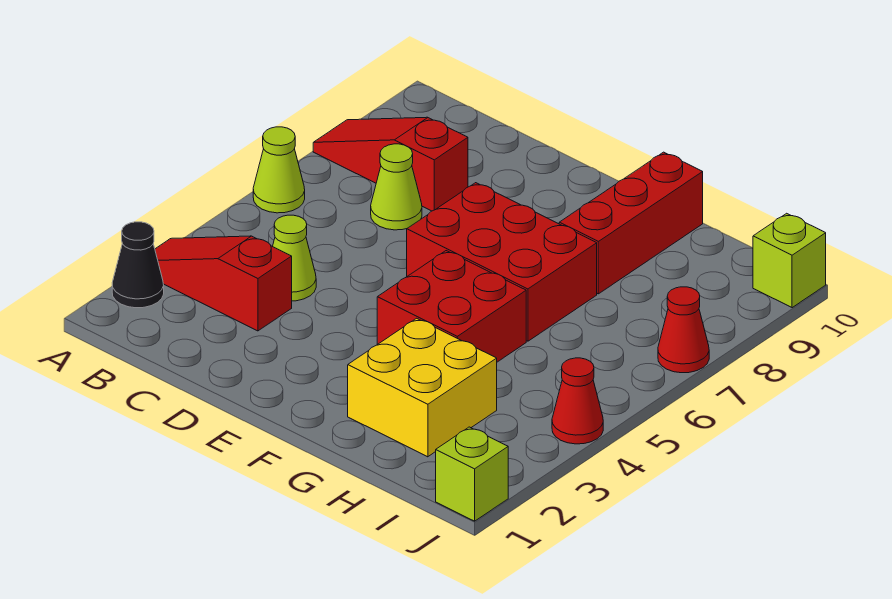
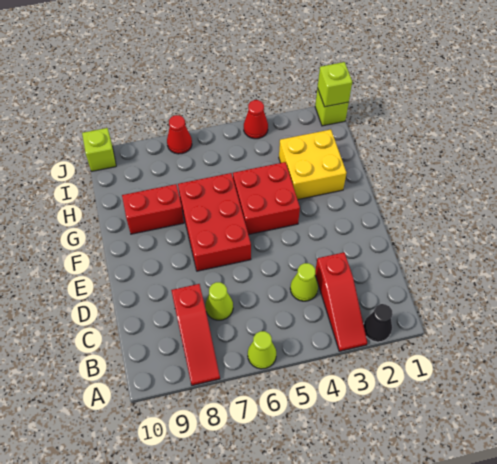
red 1x3 brick [559,152,703,294] -> red 1x2 brick [122,184,184,234]
none -> lime 1x1 brick [318,62,352,107]

